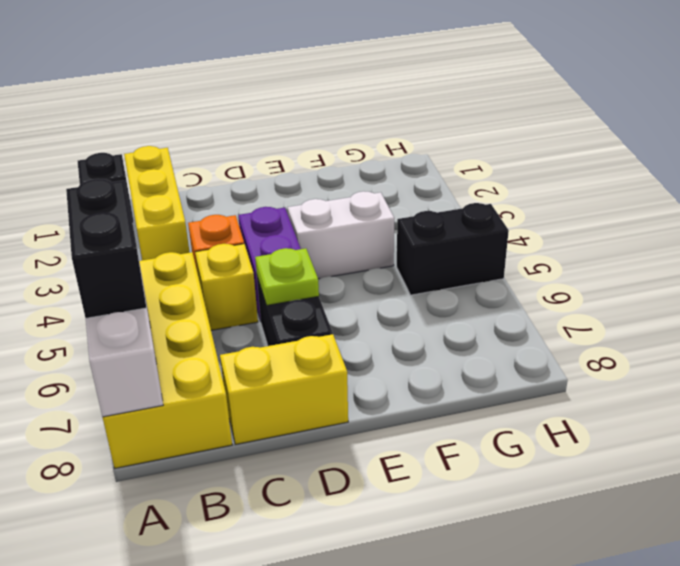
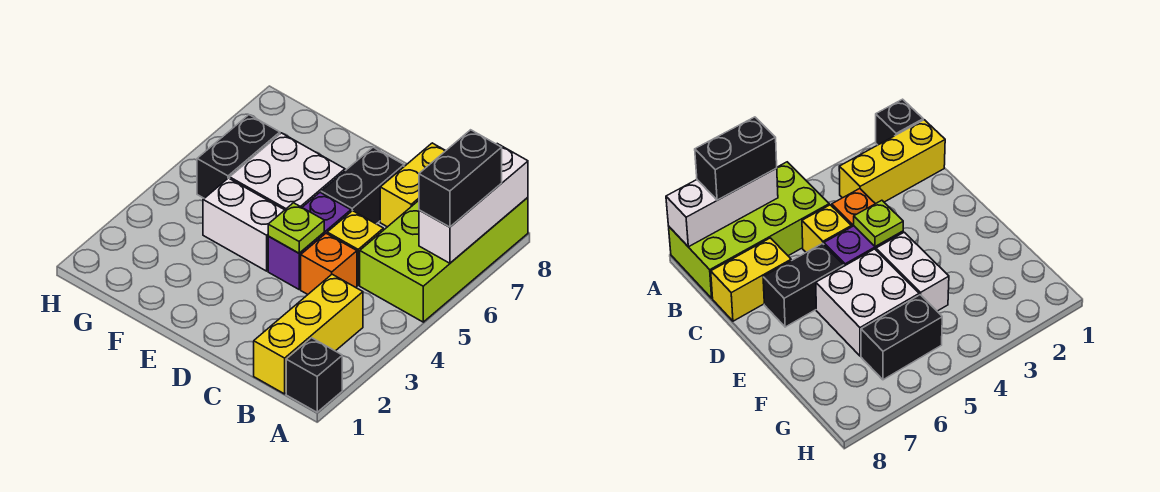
yellow 2x4 brick [103,252,232,468] -> lime 2x4 brick [360,197,528,322]
yellow 1x2 brick [220,334,348,444] -> yellow 1x2 brick turned to [380,143,445,227]
lime 1x1 plate [255,248,319,305] -> lime 1x1 plate moved to [268,203,324,253]
none -> white 2x2 brick [230,133,345,210]
black 1x2 brick [397,203,509,295] -> black 1x2 brick turned to [197,115,280,198]

